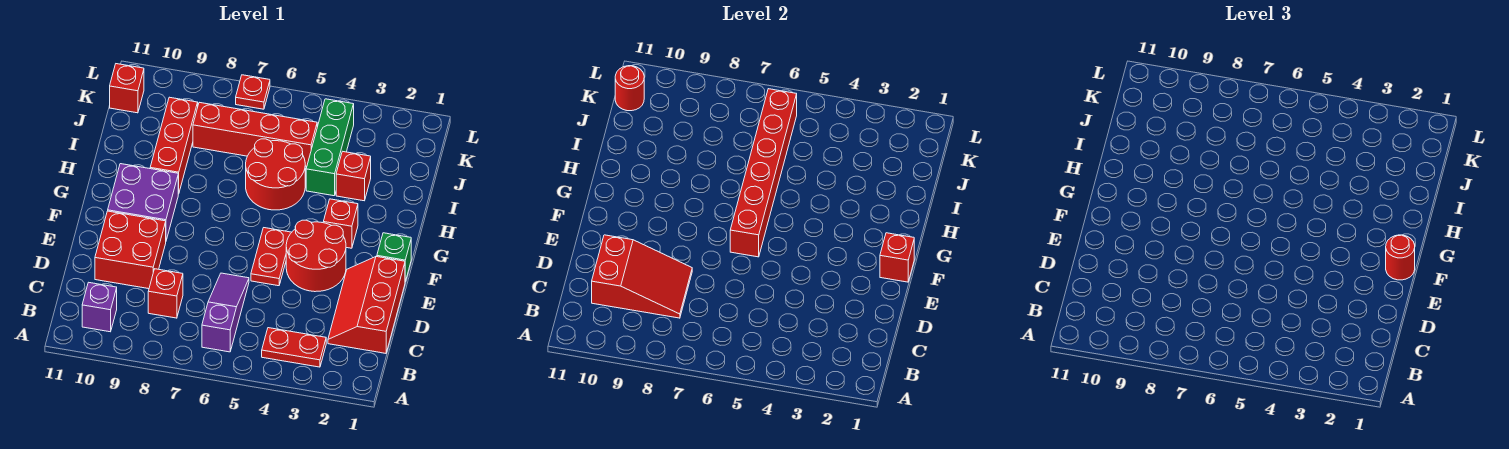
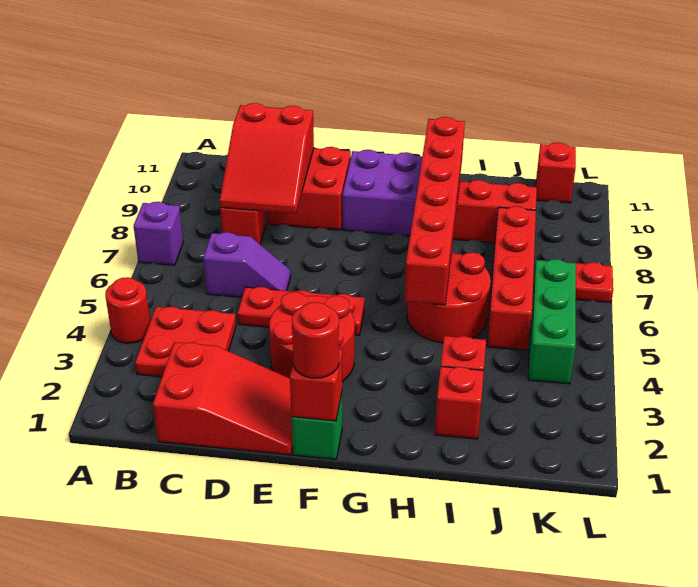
red 1x2 plate [262,328,326,367] -> red 2x2 plate [135,307,236,377]
purple 1x3 slope [202,273,249,352] -> purple 1x2 slope [203,232,291,297]
purple 1x1 brick [82,282,117,332] -> purple 1x1 brick moved to [134,202,183,265]
red 2x3 slope [328,257,405,353] -> red 2x3 slope turned to [153,342,293,455]
red 1x2 plate [251,228,292,286] -> red 1x3 plate [238,287,365,335]
red 1x6 brick [730,89,797,257] -> red 1x6 brick turned to [405,117,465,305]
red 1x1 brick [323,199,358,248] -> red 1x1 brick moved to [435,366,484,439]
green 1x3 brick [306,99,354,196] -> green 1x3 brick turned to [528,259,576,384]
red 1x1 round brick [615,66,644,111] -> red 1x1 round brick moved to [105,277,150,343]

